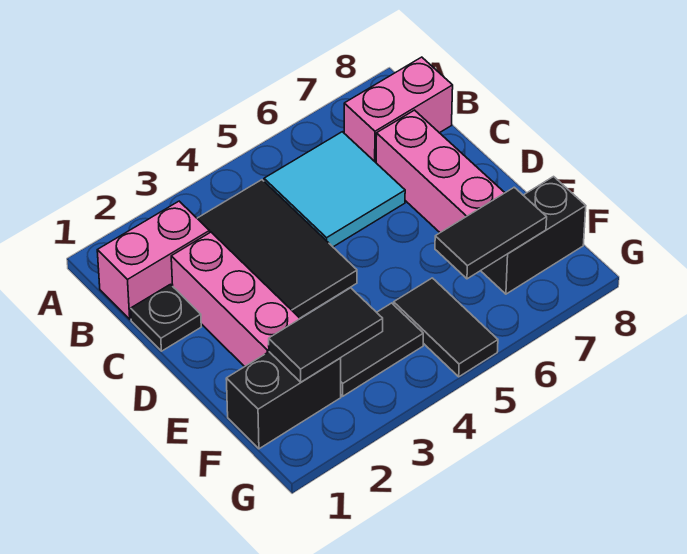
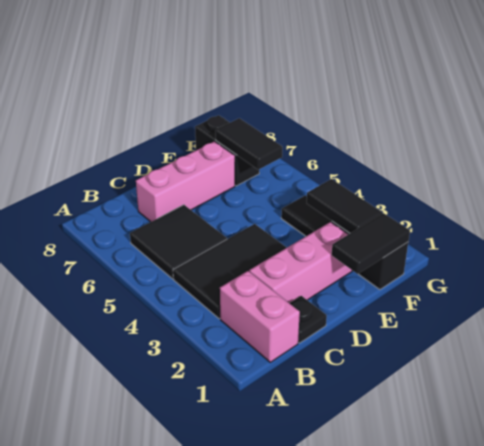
cyan 2x2 tile [264,132,405,247] -> black 2x2 tile [130,205,227,279]
pink 1x2 brick [344,57,453,162] -> none
black 1x2 tile [394,278,498,377] -> black 1x2 tile moved to [332,213,410,274]

